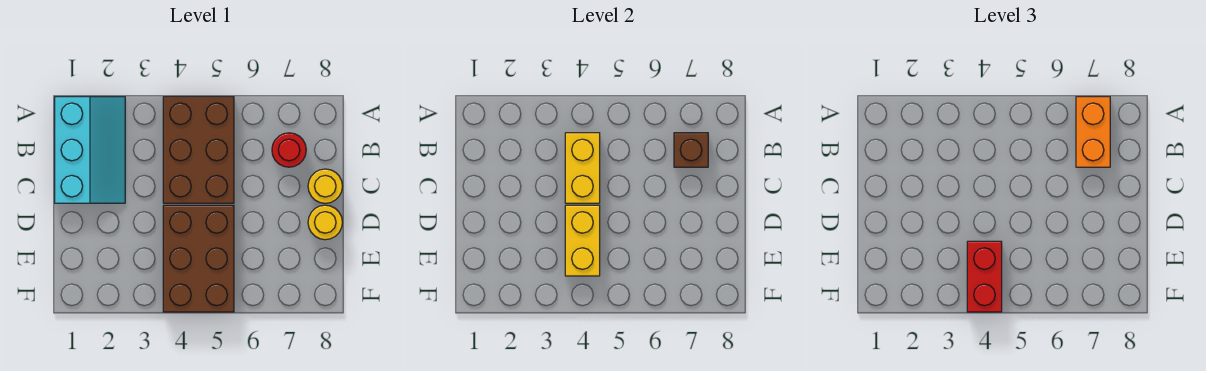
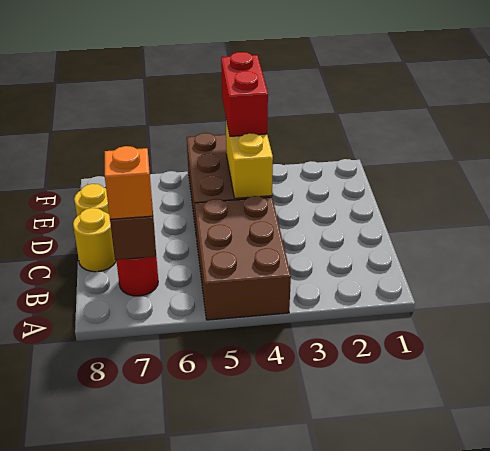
cyan 2x3 slope [55,97,125,203] -> none
orange 1x2 brick [1076,97,1110,167] -> orange 1x1 brick [105,146,153,219]
yellow 1x2 brick [565,133,600,203] -> none

